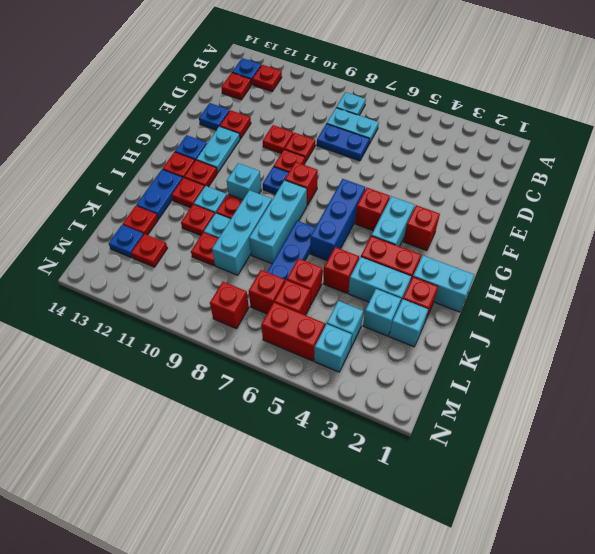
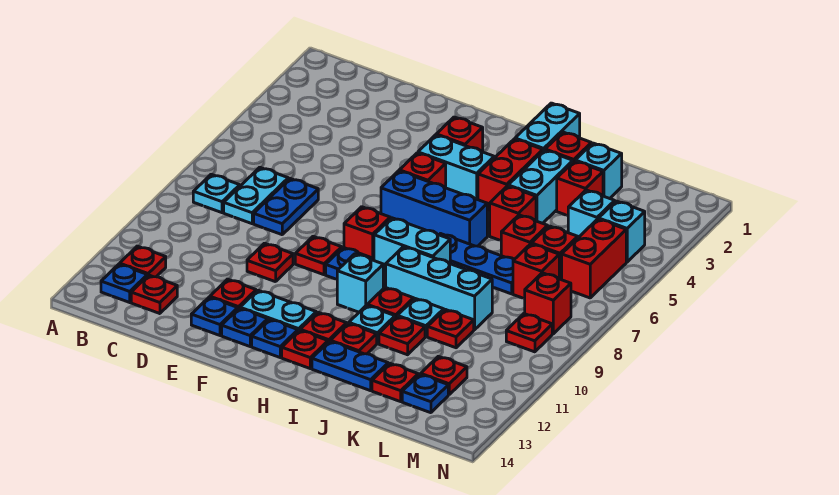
red 1x1 plate [284,133,315,162] -> red 1x1 plate moved to [506,314,552,352]
none -> blue 1x1 plate [222,308,268,346]
cyan 1x3 brick [249,180,307,264] -> cyan 1x2 brick [374,218,450,273]
cyan 1x1 brick [363,289,401,336] -> red 1x1 brick [557,161,603,216]

